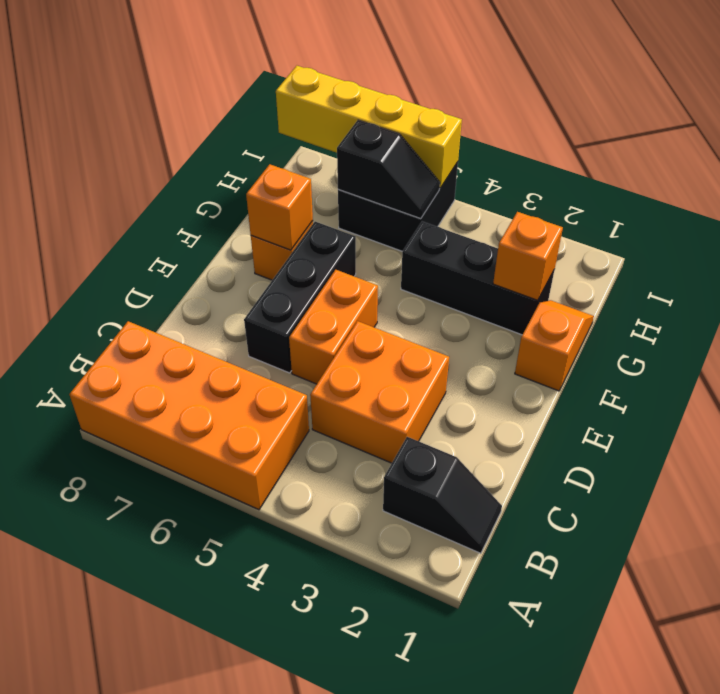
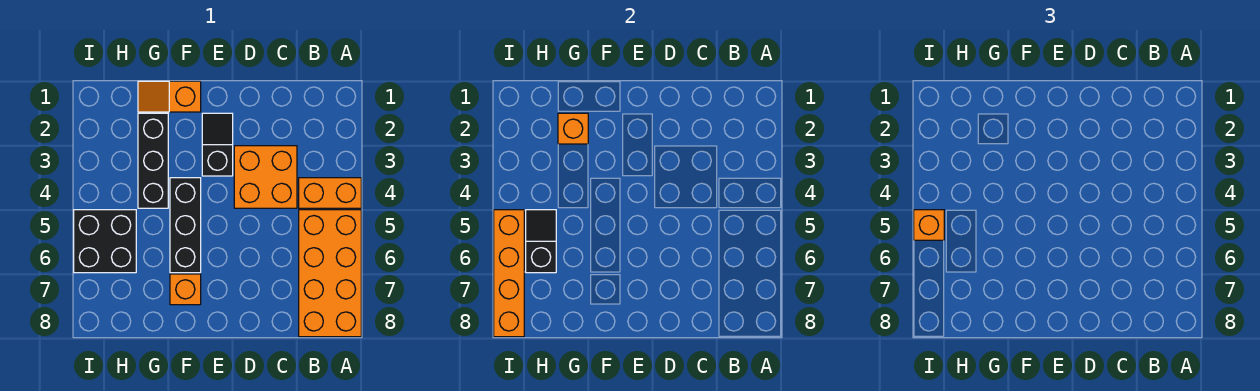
black 1x2 slope [383,437,502,553] -> black 1x2 slope moved to [202,113,233,176]
orange 1x2 brick [289,270,378,384] -> orange 1x2 brick moved to [299,178,361,208]
black 1x3 brick [244,222,356,373] -> black 1x3 brick turned to [170,178,201,273]
orange 1x1 brick [246,164,313,250] -> orange 1x1 brick moved to [914,210,944,240]
yellow 1x4 brick [276,66,462,188] -> orange 1x4 brick [494,210,524,337]

